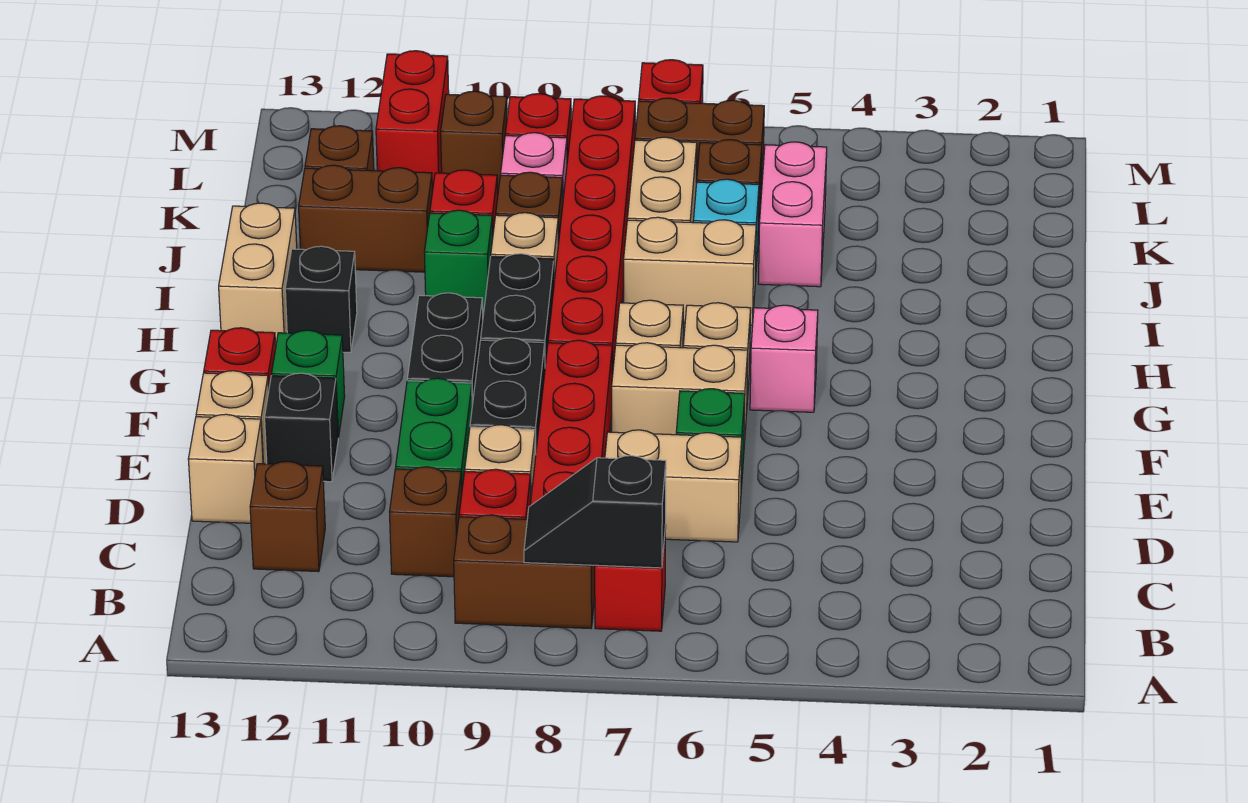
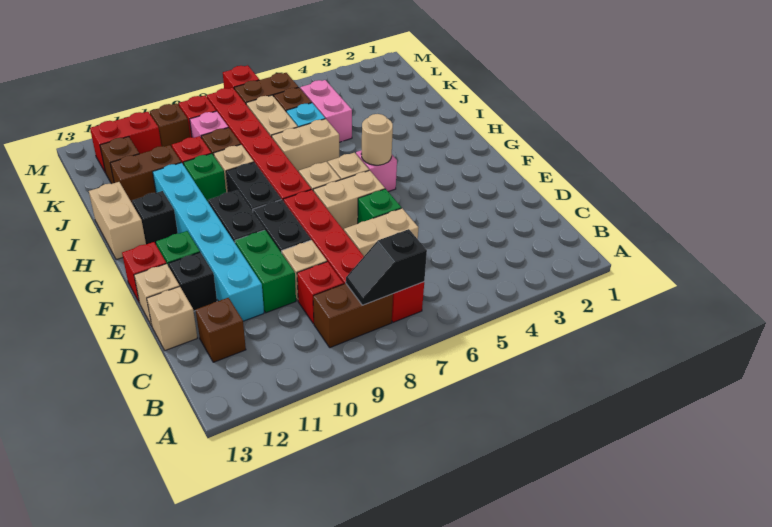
brown 1x1 brick [390,467,462,577] -> none
none -> cyan 1x6 brick [153,163,264,321]
none -> tan 1x1 round brick [361,114,393,165]
red 1x2 brick [376,51,449,192] -> red 1x2 brick turned to [90,112,161,173]

